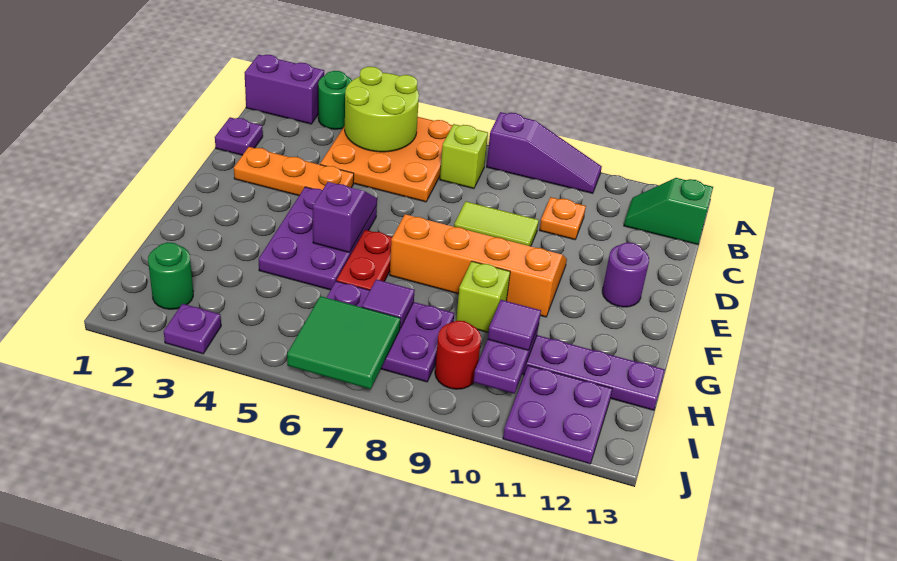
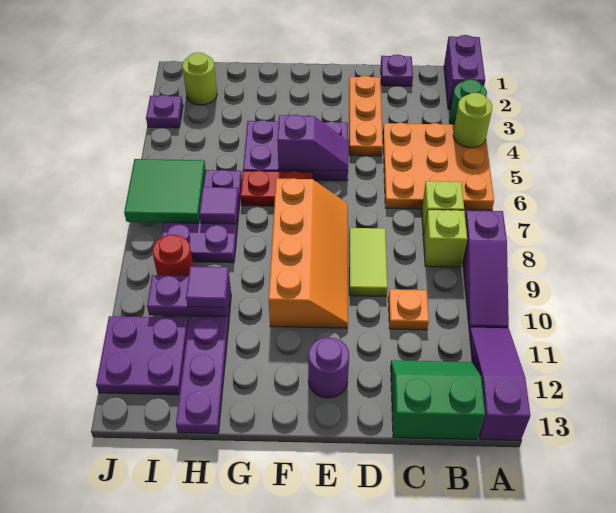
lime 2x2 round brick [345,67,419,152] -> lime 1x1 round brick [453,93,492,148]
none -> purple 1x3 slope [469,328,530,441]
green 1x2 slope [624,178,713,245] -> green 2x2 slope [391,360,485,440]
lime 1x1 brick [456,261,510,332] -> lime 1x1 brick moved to [423,210,467,267]
green 1x1 round brick [148,242,193,309] -> lime 1x1 round brick [182,52,217,105]

